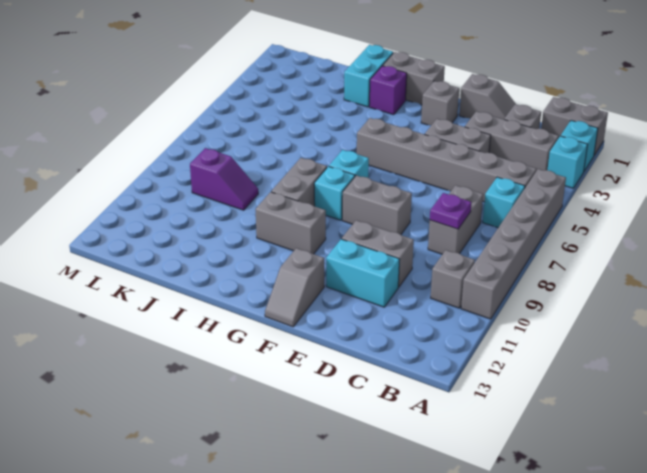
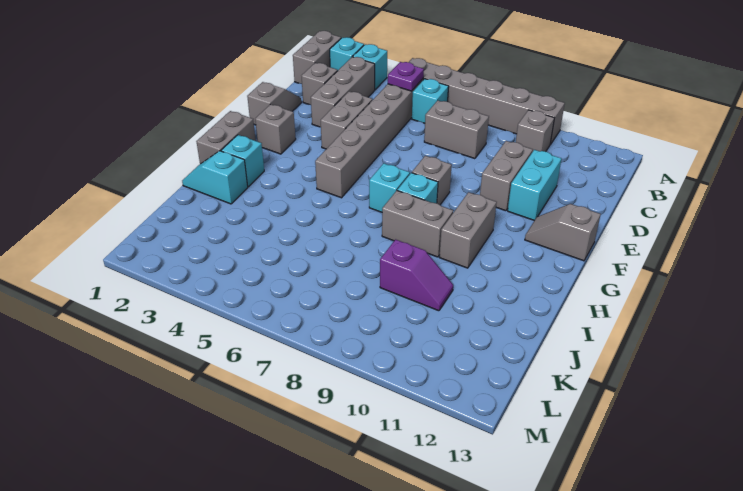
purple 1x1 plate [430,193,471,229] -> purple 1x1 plate moved to [388,62,424,91]
grey 1x2 brick [342,175,412,235] -> grey 1x1 brick [412,156,452,205]
grey 1x2 slope [265,248,324,327] -> grey 1x2 slope turned to [525,204,601,261]
purple 1x1 brick [369,66,407,115] -> cyan 1x1 brick [221,135,264,187]
cyan 1x2 brick [344,45,393,107] -> cyan 1x2 slope [182,151,248,204]
purple 1x2 slope [190,148,258,210] -> purple 1x2 slope turned to [380,239,453,311]

